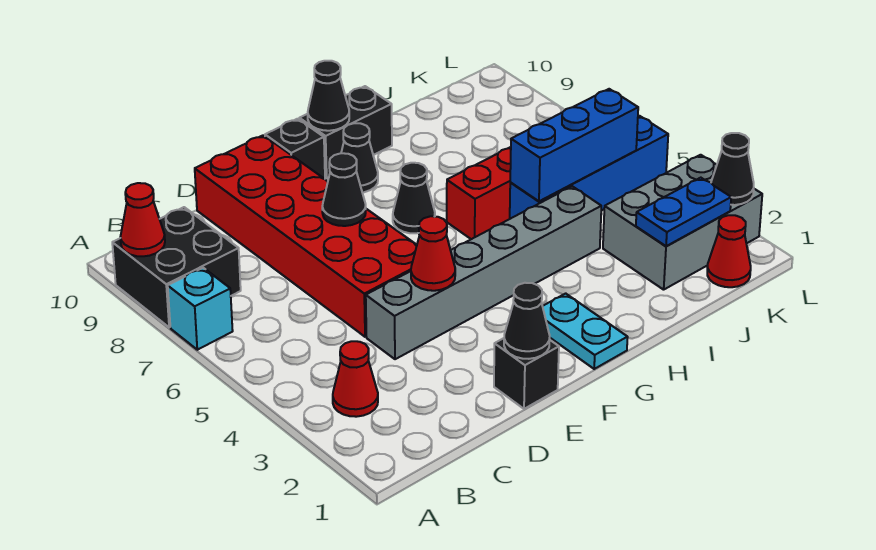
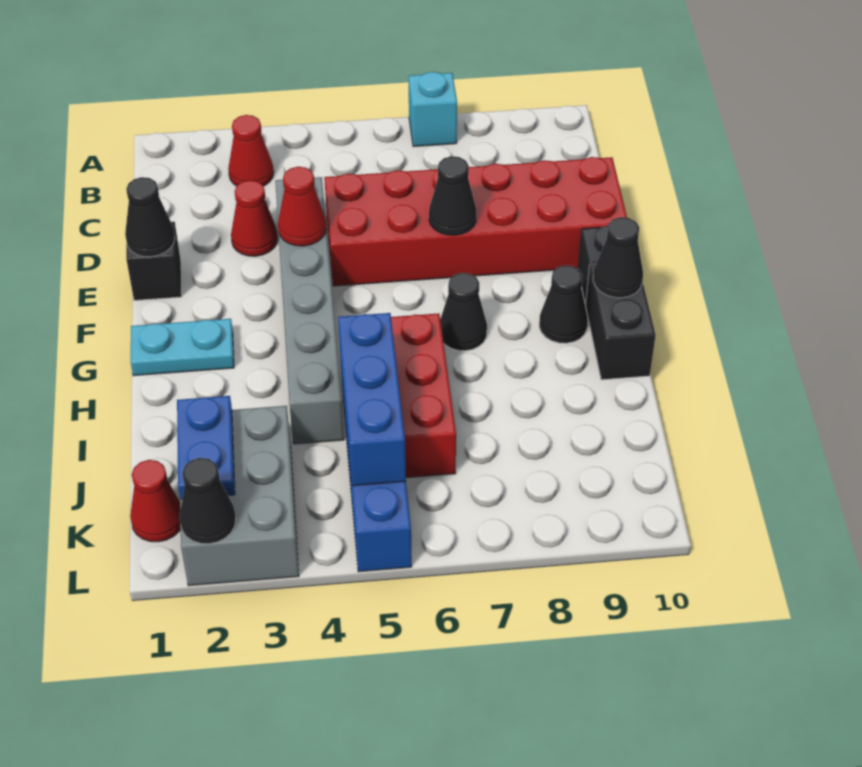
black 2x2 brick [112,207,241,327] -> none
red 1x1 cone [120,183,165,256] -> red 1x1 cone moved to [231,180,278,256]

